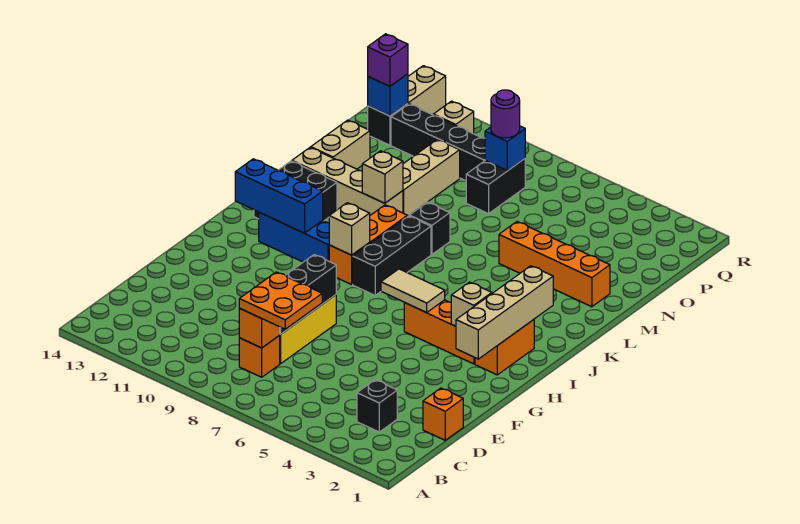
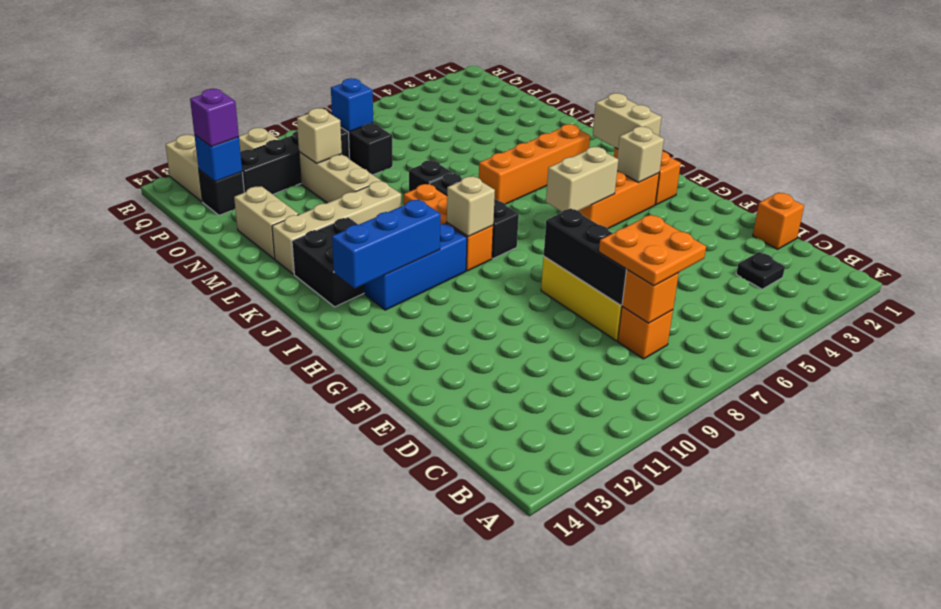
black 1x1 brick [357,380,397,432] -> black 1x1 plate [736,252,785,289]
tan 1x4 brick [456,266,553,359] -> tan 1x2 brick [593,93,662,149]
tan 1x2 tile [381,269,445,313] -> tan 1x2 brick [546,147,618,212]
tan 1x1 brick [362,151,403,203] -> tan 1x1 brick moved to [297,108,342,163]
orange 1x4 brick [499,222,610,307] -> orange 1x4 brick moved to [479,124,590,204]
purple 1x1 round brick [491,90,520,138] -> none

